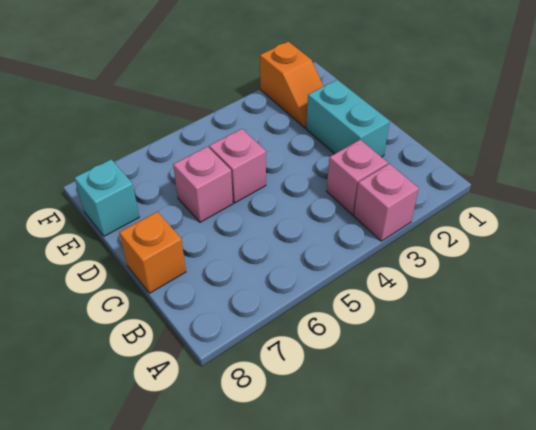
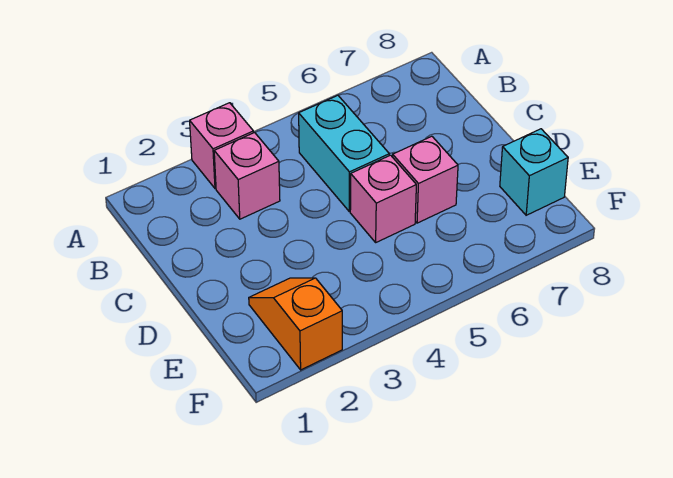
cyan 1x2 brick [306,80,390,157] -> cyan 1x2 brick moved to [299,95,389,211]
orange 1x1 brick [119,212,186,293] -> none

